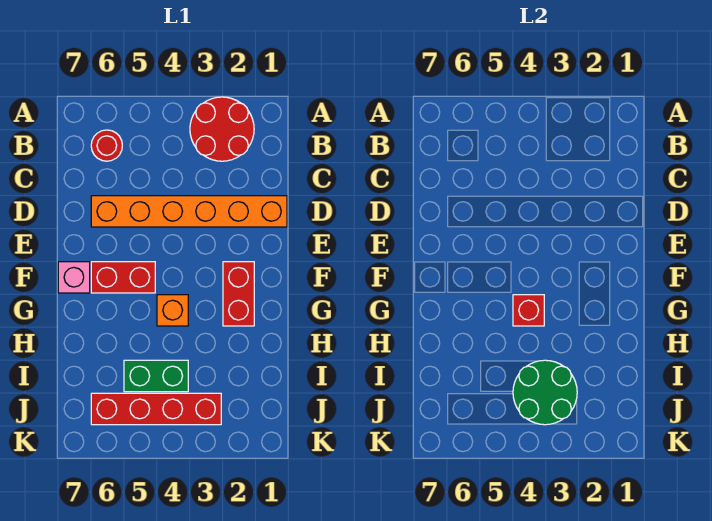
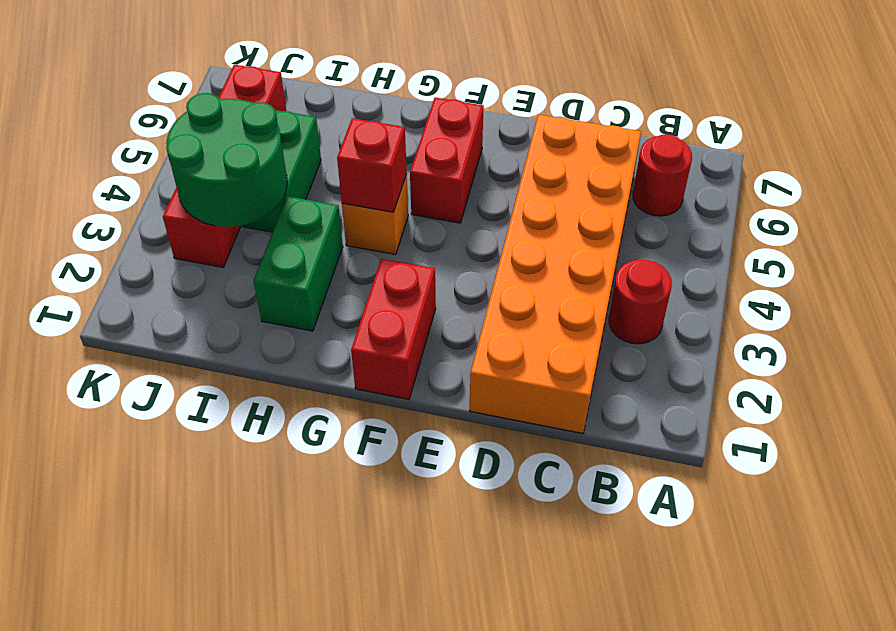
red 2x2 round brick [190,97,254,161] -> red 1x1 round brick [609,259,672,344]
orange 1x6 brick [91,196,287,227] -> orange 2x6 brick [469,114,641,434]
red 1x2 brick [223,262,254,326] -> red 1x2 brick turned to [351,259,436,399]
pink 1x1 brick [58,262,90,293] -> none
none -> green 1x2 brick [253,196,343,331]

